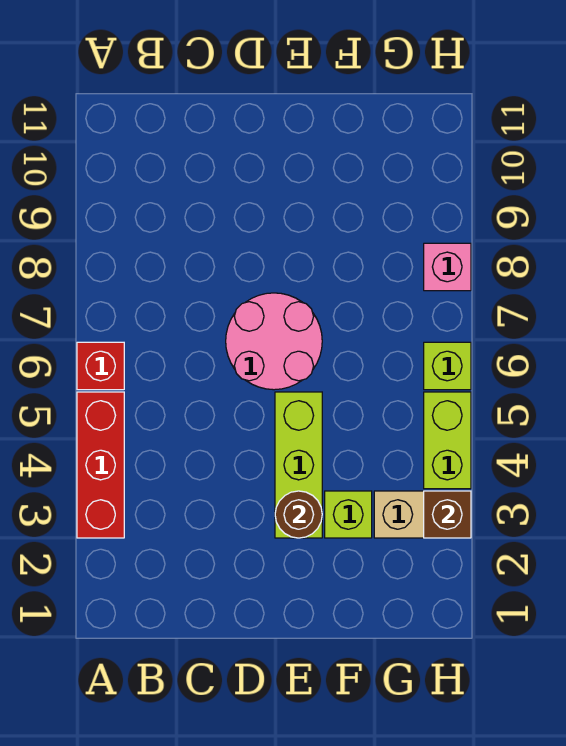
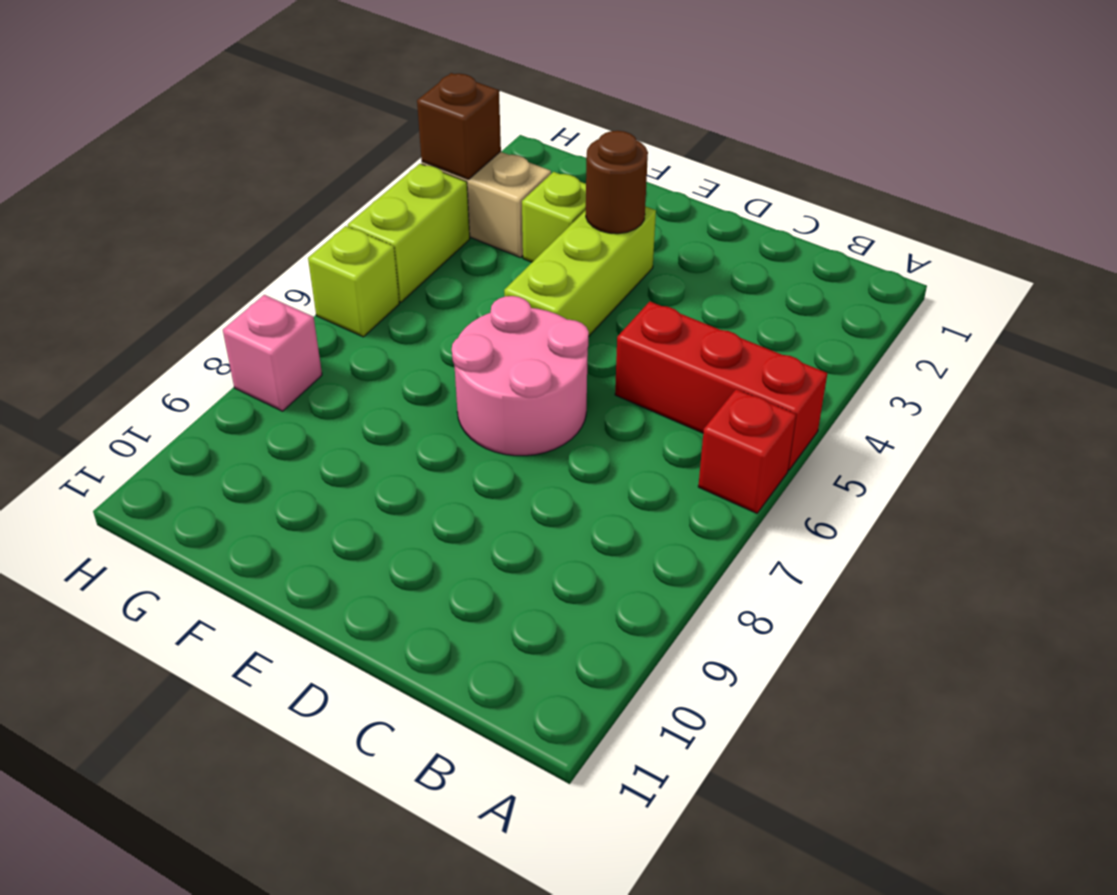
red 1x3 brick [77,392,124,538] -> red 1x3 brick turned to [615,302,827,470]

